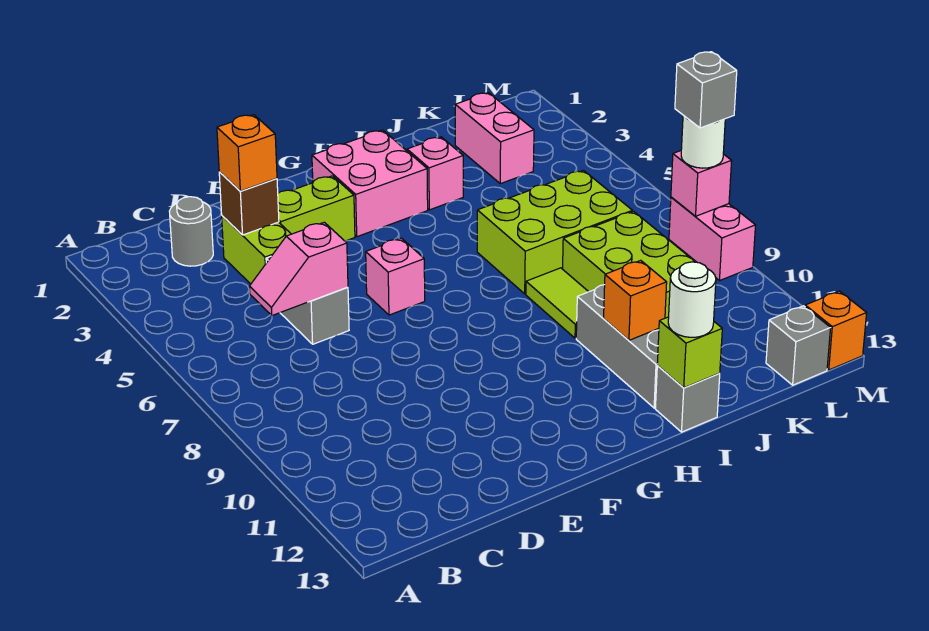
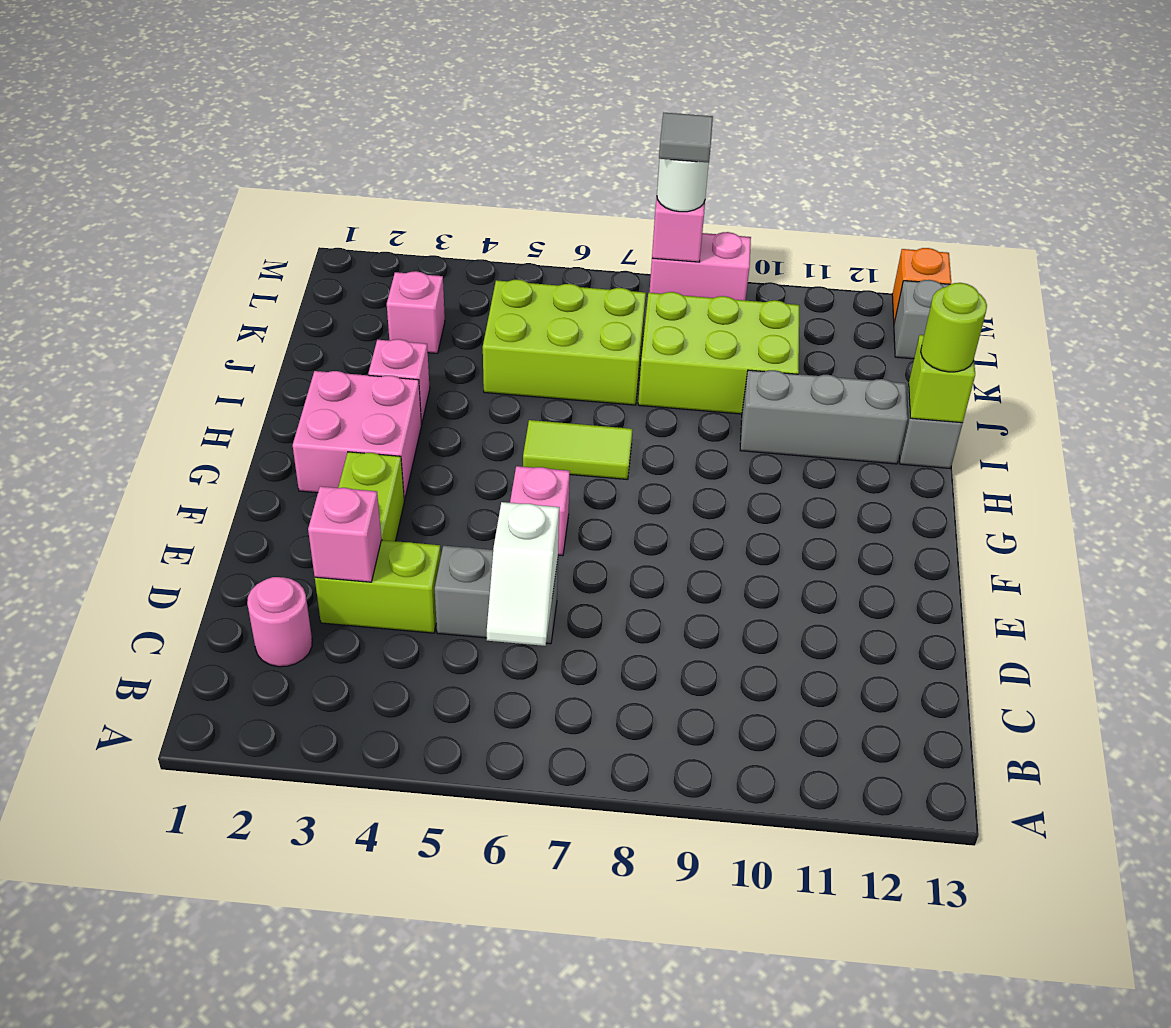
grey 1x1 round brick [169,197,213,266] -> pink 1x1 round brick [247,577,312,667]
pink 1x2 slope [249,222,348,315] -> white 1x2 slope [487,502,559,646]
brown 1x1 brick [219,172,279,235] -> pink 1x1 brick [308,486,381,582]
orange 1x1 brick [217,115,277,191] -> none
lime 2x3 brick [477,170,632,294] -> lime 2x3 brick turned to [483,280,646,405]
lime 1x2 tile [526,268,588,338] -> lime 1x2 tile moved to [523,420,633,480]
orange 1x1 brick [604,260,667,340] -> none
white 1x1 round brick [668,262,716,337] -> lime 1x1 round brick [921,283,987,372]
pink 1x2 brick [455,93,534,184] -> pink 1x1 brick [387,271,445,353]
grey 1x1 brick [675,52,737,128] -> grey 1x1 tile [659,113,713,163]

